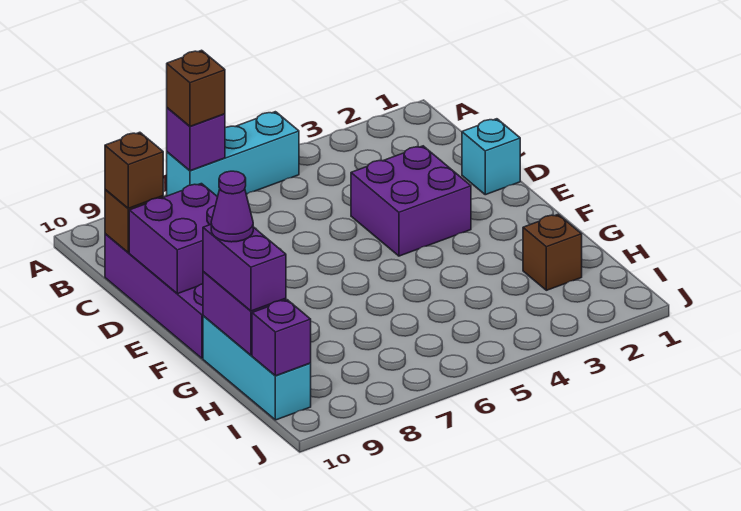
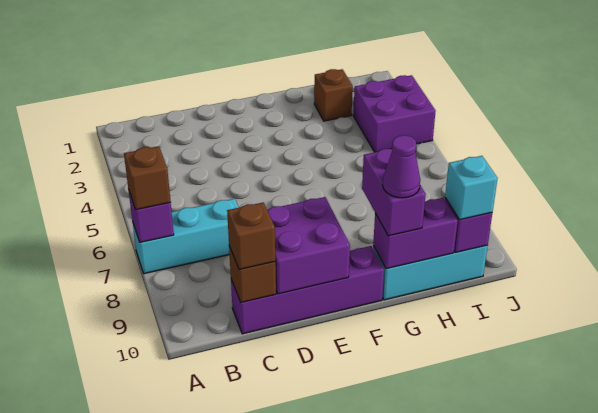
cyan 1x3 brick [167,112,299,197] -> cyan 1x3 brick turned to [133,199,239,274]
cyan 1x1 brick [462,119,520,195] -> cyan 1x1 brick moved to [445,156,498,220]
purple 2x2 brick [351,146,471,256] -> purple 2x2 brick moved to [353,75,436,152]
purple 1x2 brick [203,225,286,311] -> purple 1x2 brick turned to [362,149,426,236]

